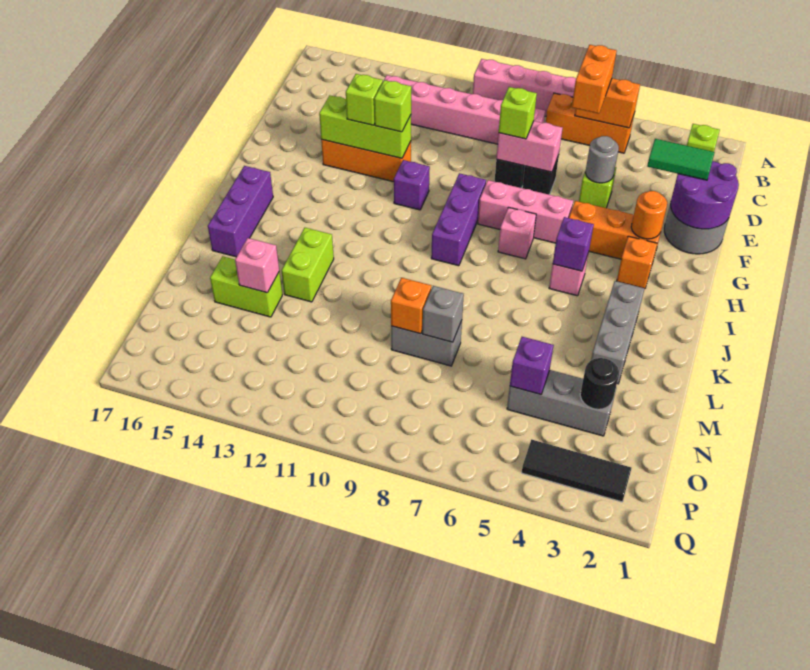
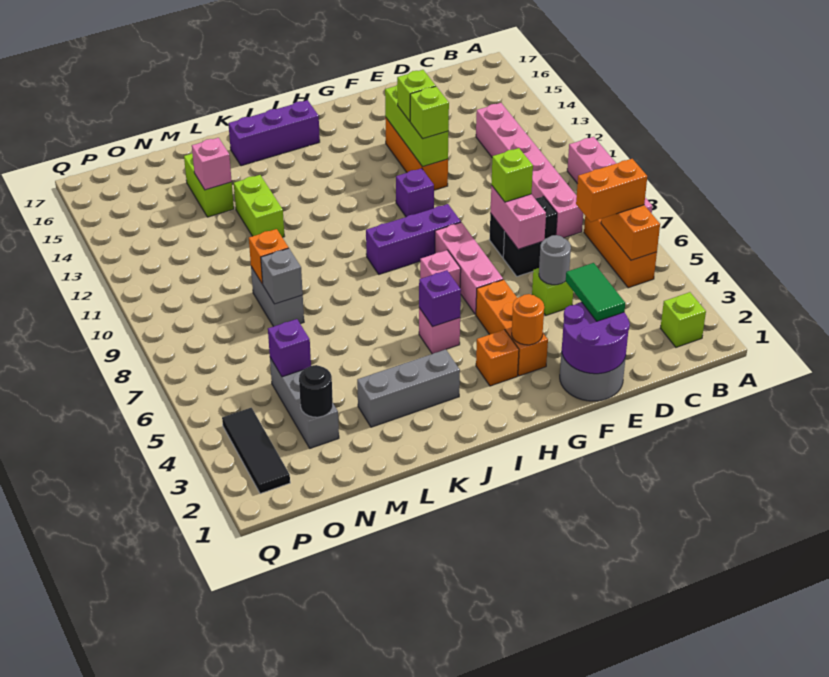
lime 1x2 brick [281,228,334,302] -> lime 1x2 brick turned to [234,175,285,237]

